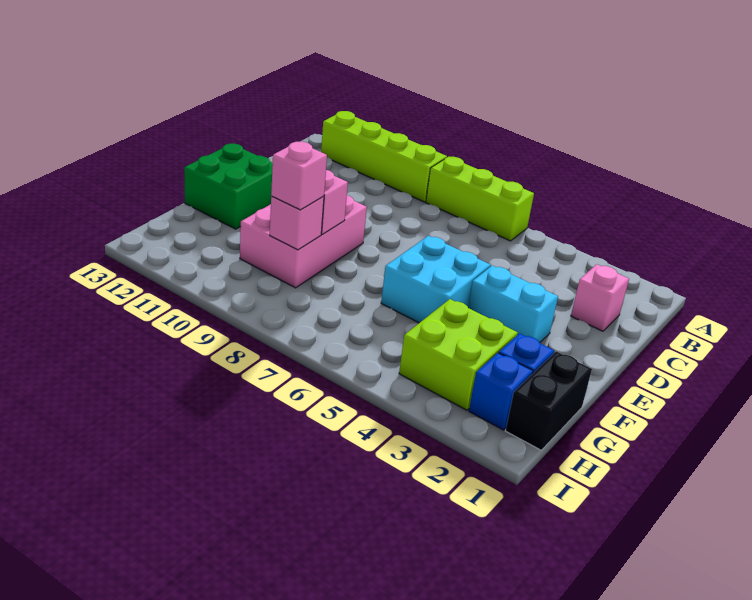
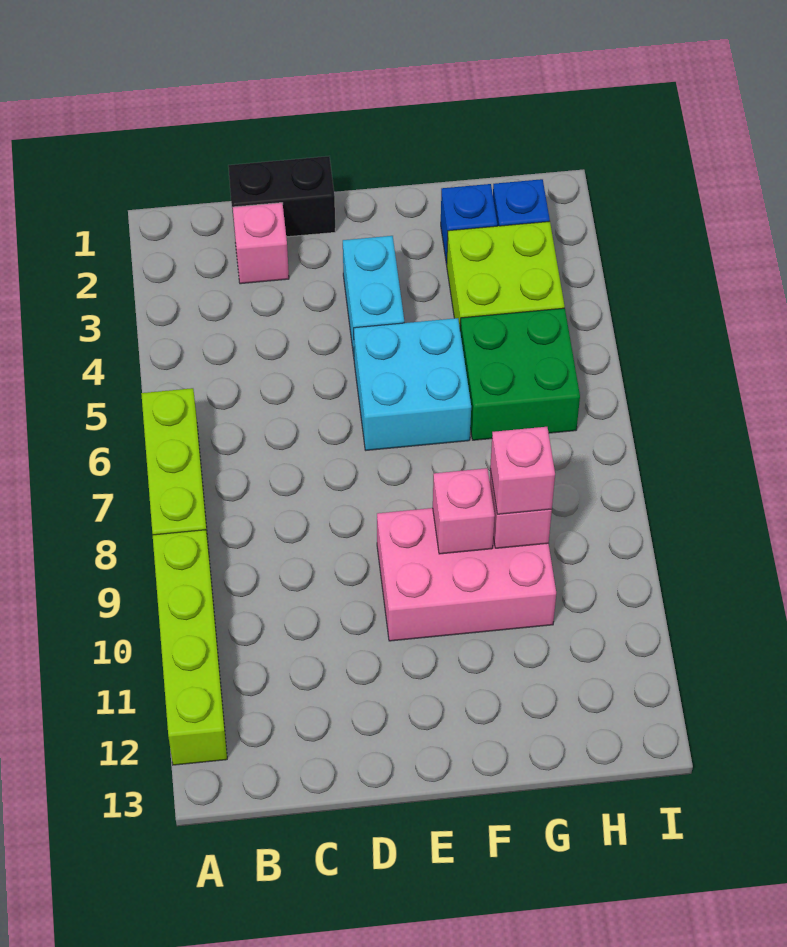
green 2x2 brick [184,144,273,229] -> green 2x2 brick moved to [460,308,580,440]
black 1x2 brick [506,351,592,450] -> black 1x2 brick moved to [228,156,336,237]

